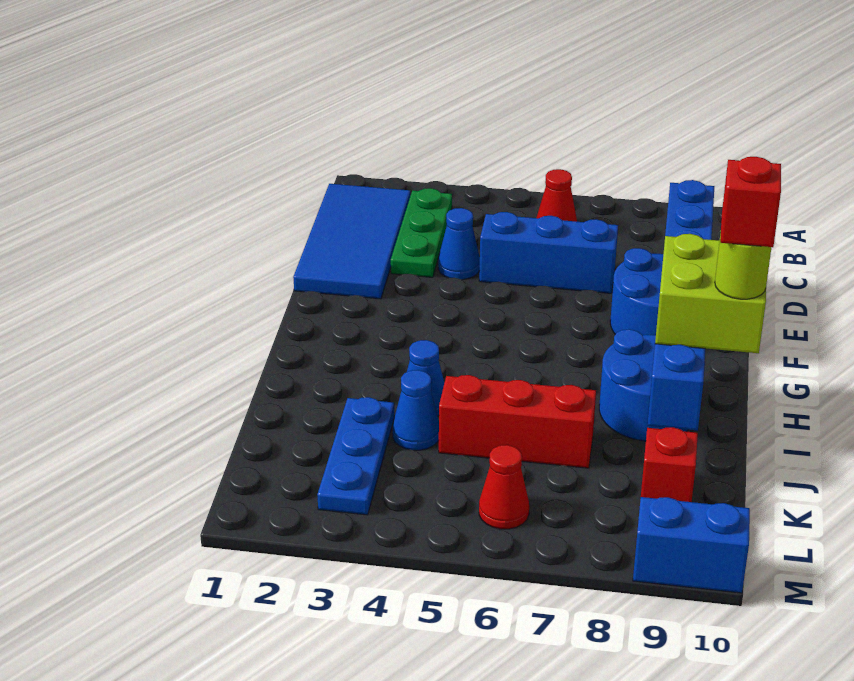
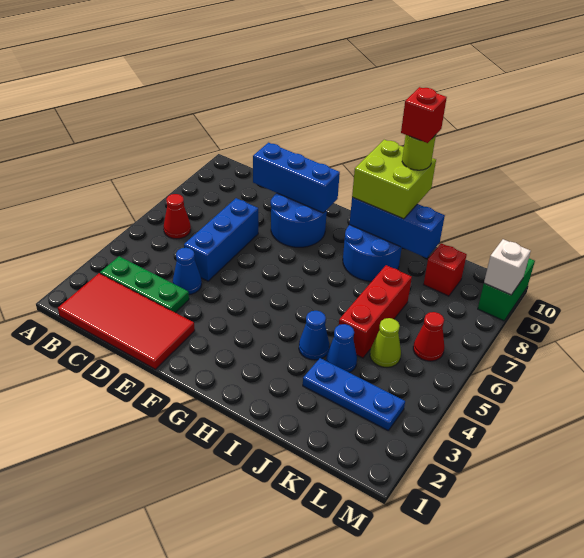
blue 2x4 tile [293,184,410,299] -> red 2x4 tile [58,273,195,369]
none -> lime 1x1 cone [370,318,401,367]
blue 1x2 brick [633,497,750,593] -> green 1x2 brick [478,258,535,321]
none -> white 1x1 brick [484,239,531,295]

